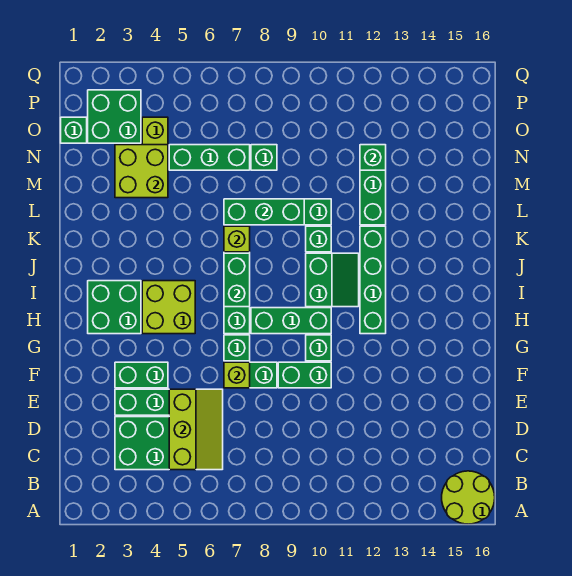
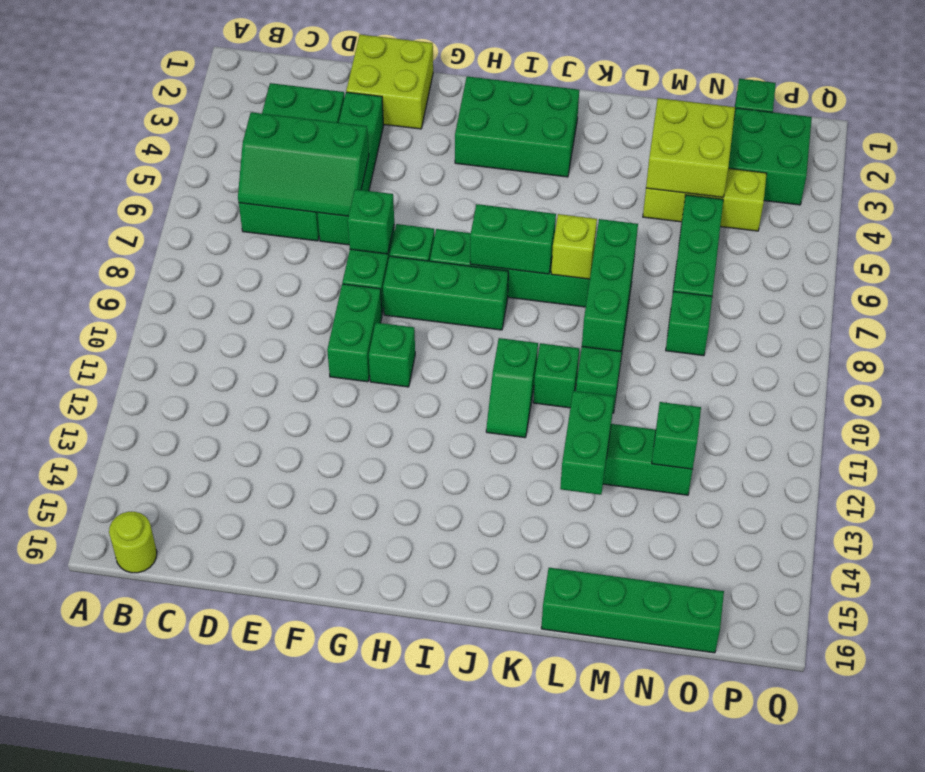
lime 2x2 round brick [442,471,495,524] -> lime 1x1 round brick [109,512,157,573]
lime 2x3 slope [169,389,223,470] -> green 2x3 slope [238,112,369,216]
green 1x2 brick [115,362,168,388] -> green 1x2 brick moved to [560,391,614,495]
lime 1x1 brick [224,362,250,388] -> green 1x1 brick [348,189,394,254]
green 2x2 brick [88,281,141,334] -> green 2x3 brick [455,76,579,177]
lime 2x2 brick [142,281,195,334] -> lime 2x2 brick moved to [346,35,433,129]
green 1x3 brick [251,308,331,334] -> green 1x3 brick turned to [383,256,508,330]
green 1x4 brick [360,226,386,334] -> green 1x4 brick moved to [541,568,724,653]
green 2x2 slope [306,253,359,307] -> green 1x2 slope [486,338,538,438]

